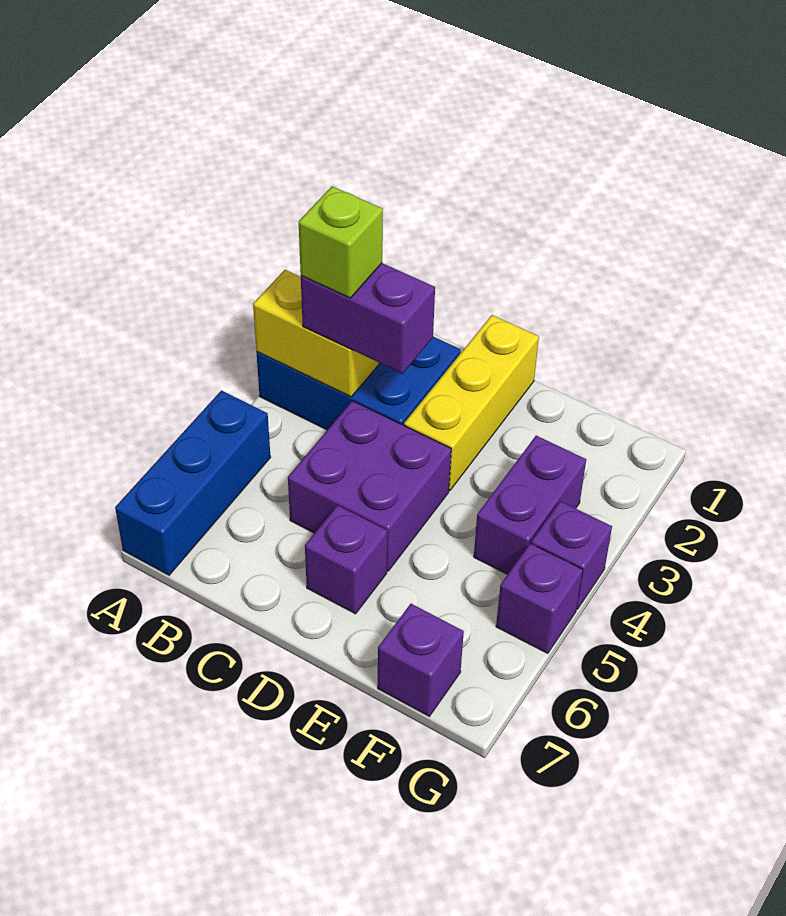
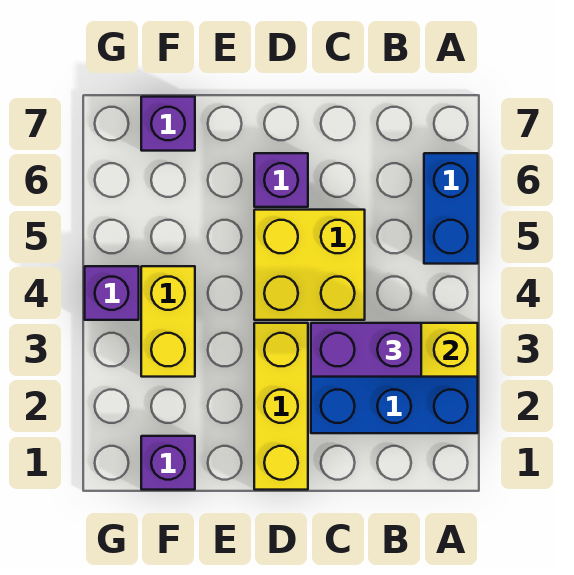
blue 1x3 brick [115,390,271,575] -> blue 1x2 brick [424,153,478,264]
lime 1x1 brick [299,186,383,298] -> none
purple 2x2 brick [288,401,451,571] -> yellow 2x2 brick [254,210,365,320]
purple 1x2 brick [474,436,586,574] -> yellow 1x2 brick [141,266,195,377]
purple 1x1 brick [496,543,583,653] -> purple 1x1 brick moved to [141,436,195,490]

